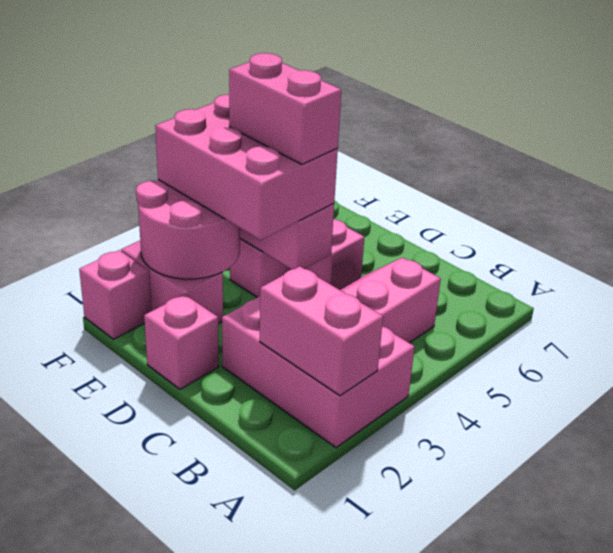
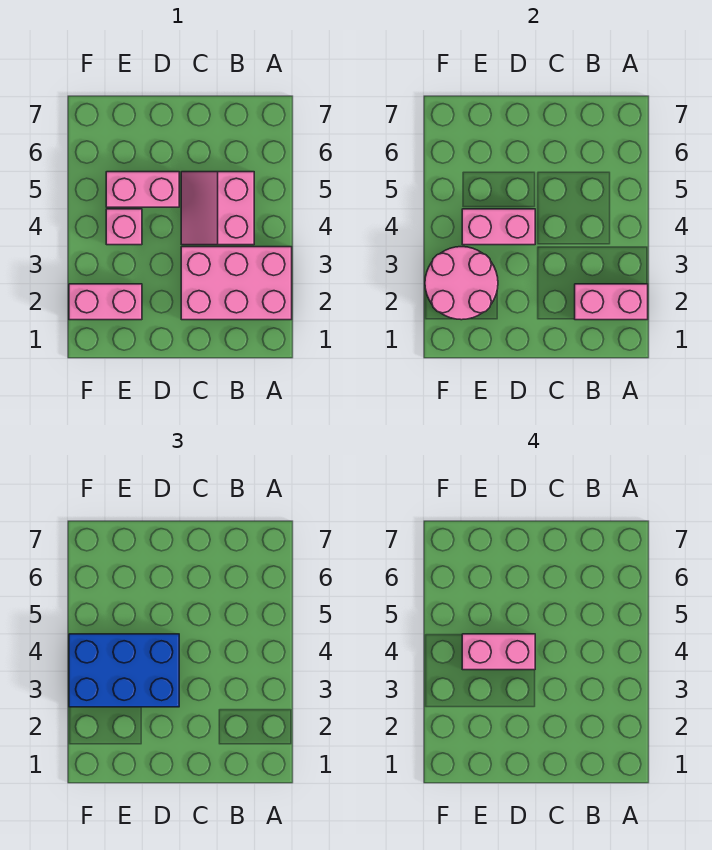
pink 1x1 brick [144,294,219,389] -> none
pink 2x3 brick [155,94,338,240] -> blue 2x3 brick [69,634,179,707]
pink 1x1 brick [79,250,152,339] -> none

